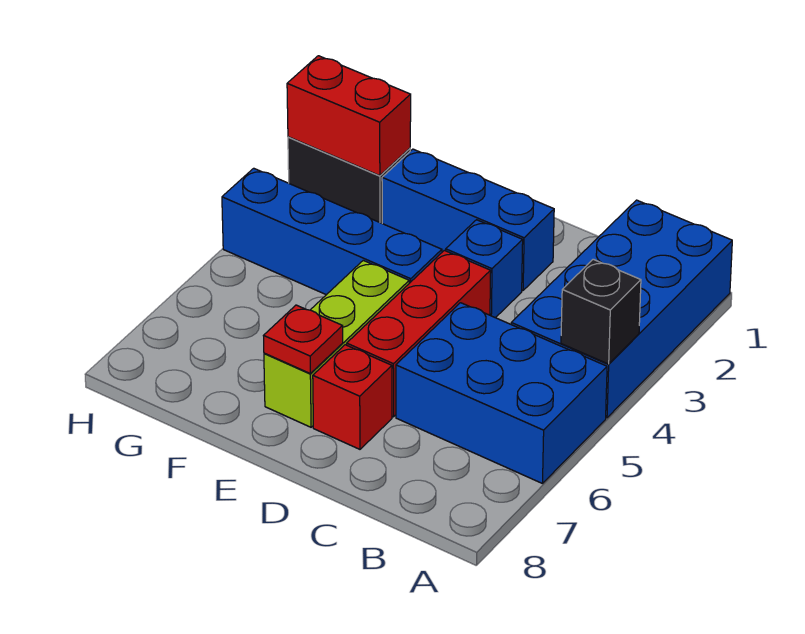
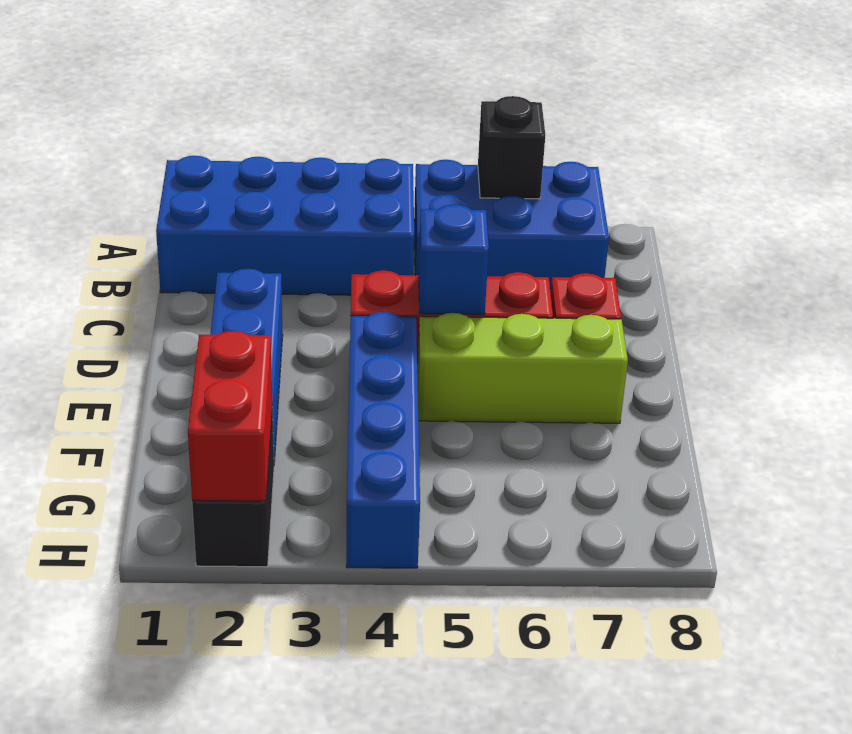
black 1x1 brick [561,259,641,364] -> black 1x1 brick moved to [478,96,545,199]
blue 2x3 brick [396,303,607,484] -> blue 2x3 brick turned to [414,160,609,292]
blue 1x1 brick [446,220,523,318] -> blue 1x1 brick moved to [419,205,489,315]
red 1x1 plate [264,305,343,373] -> none

